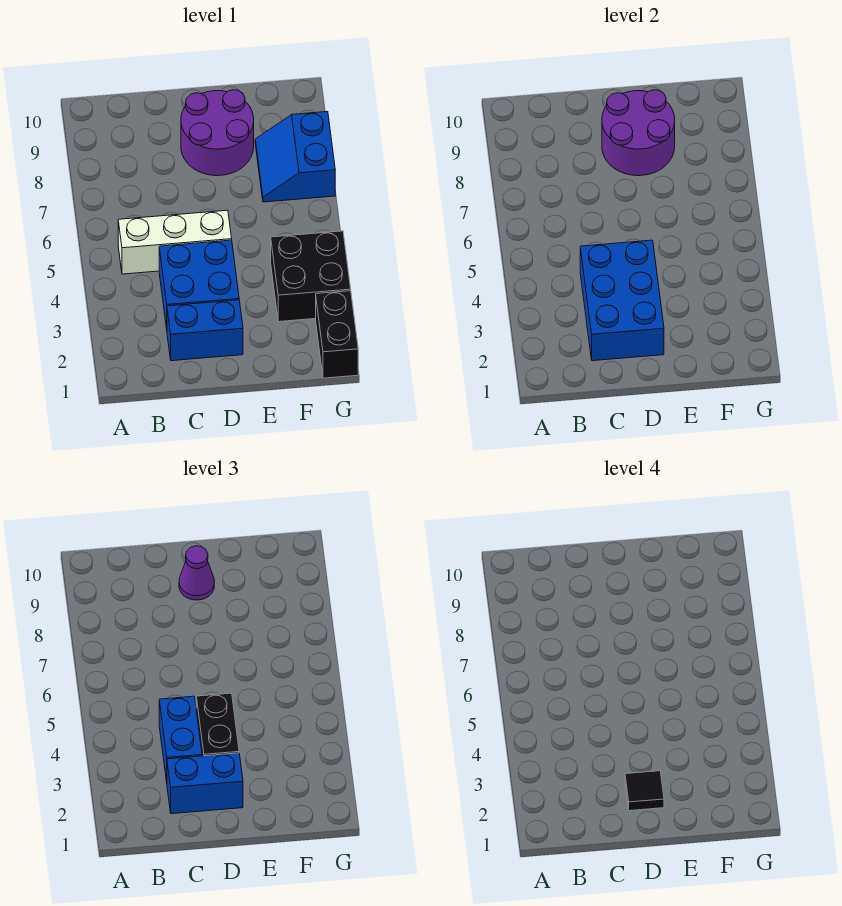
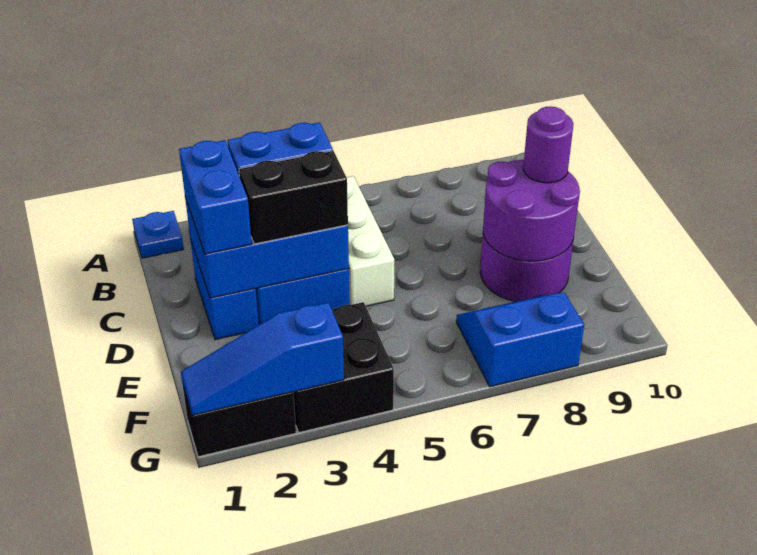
none -> blue 1x1 plate [132,211,184,258]
black 1x1 tile [625,771,664,811] -> none
purple 1x1 cone [179,546,214,600] -> purple 1x1 round brick [523,106,573,183]
none -> blue 1x3 slope [181,302,344,415]

